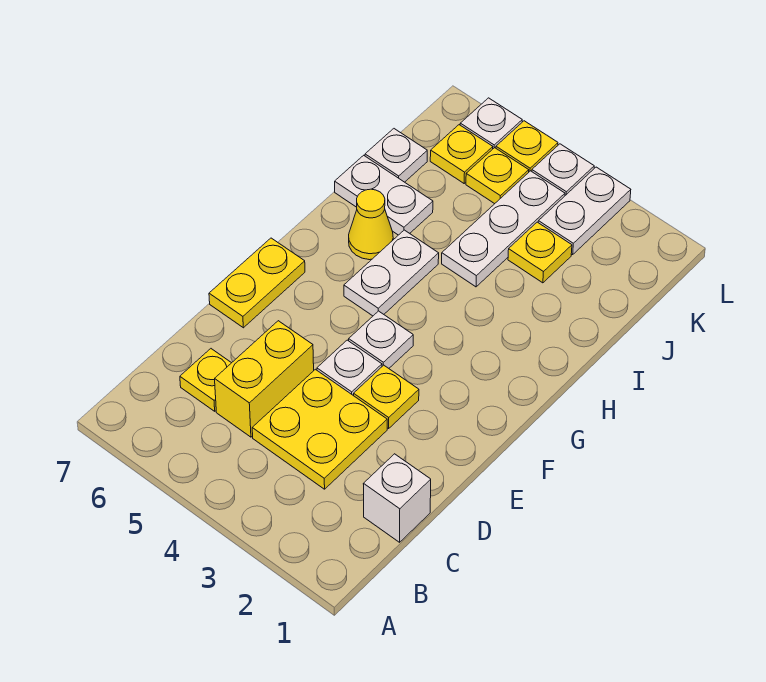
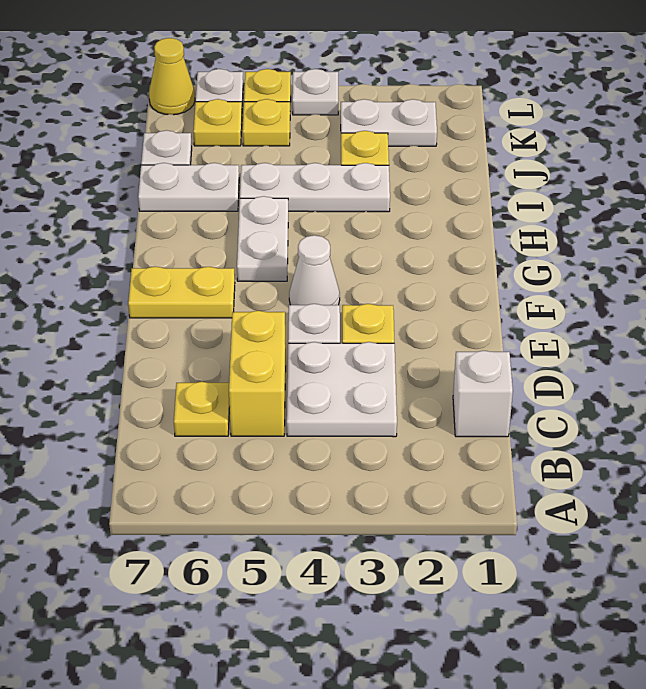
yellow 2x2 plate [252,369,387,489] -> white 2x2 plate [287,342,397,437]
yellow 1x2 plate [209,238,305,328] -> yellow 1x2 plate turned to [128,266,235,318]
white 1x1 plate [349,311,413,368] -> white 1x1 cone [289,235,340,305]
yellow 1x1 cone [349,189,393,260] -> yellow 1x1 cone moved to [149,38,195,115]
white 1x3 plate [442,171,565,287] -> white 1x3 plate turned to [240,163,390,212]
white 1x2 plate [538,167,631,255] -> white 1x2 plate turned to [341,99,437,146]

